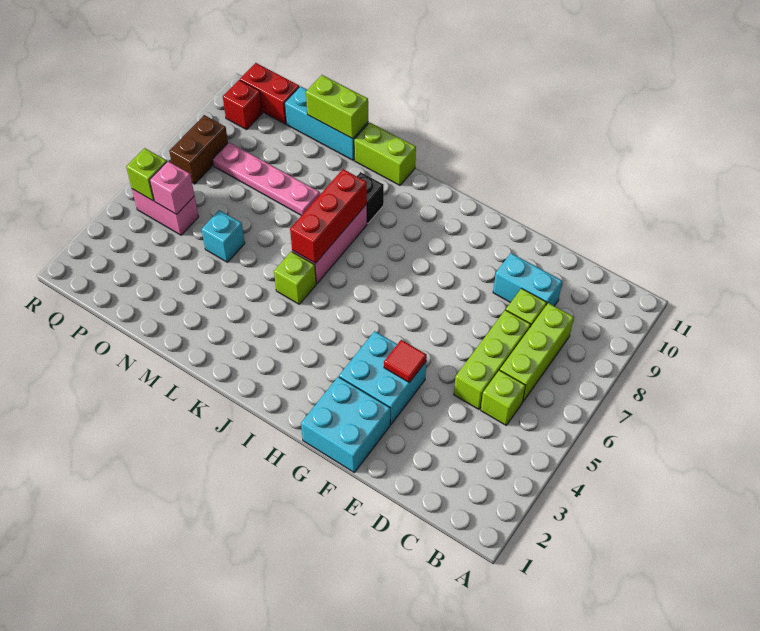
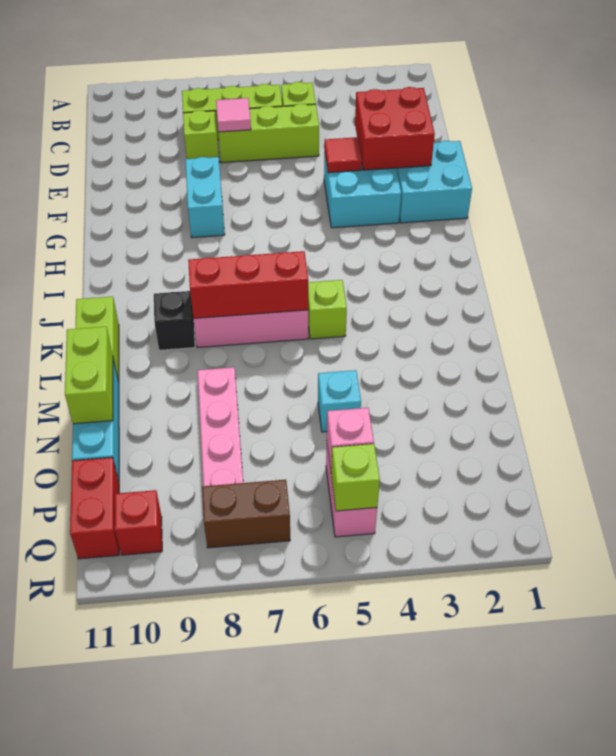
none -> pink 1x1 tile [216,98,251,132]
cyan 1x2 brick [493,253,562,306] -> cyan 1x2 brick moved to [185,157,225,238]
none -> red 2x2 brick [355,87,435,170]

